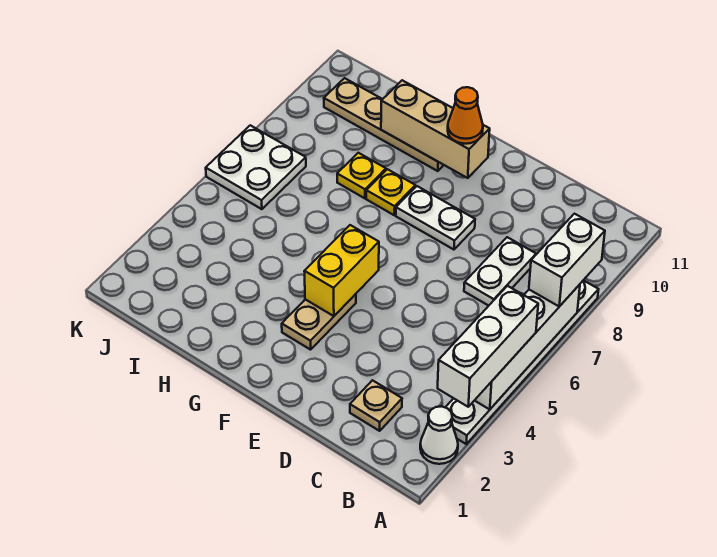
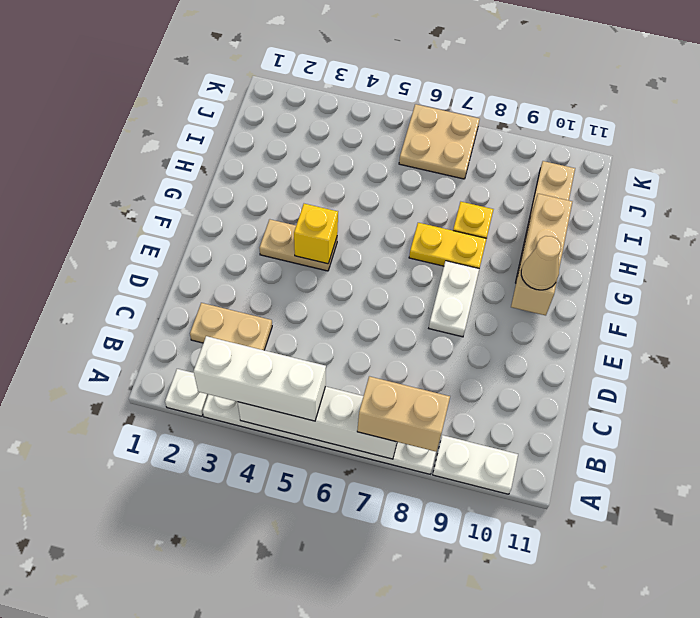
white 1x1 cone [420,406,458,464] -> white 1x1 plate [165,369,208,416]
white 1x2 brick [529,214,605,306] -> tan 1x2 brick [357,376,450,452]
tan 1x1 plate [350,380,402,431] -> tan 1x2 plate [190,303,272,350]
white 1x2 plate [464,237,536,306] -> white 1x2 plate moved to [433,435,518,494]
yellow 1x2 brick [304,225,379,316] -> yellow 1x1 brick [294,204,338,264]
orange 1x1 cone [448,87,483,144] -> tan 1x1 cone [521,236,561,290]
yellow 1x1 plate [366,169,415,215] -> yellow 1x2 plate [409,223,487,269]
white 2x2 plate [206,125,306,209] -> tan 2x2 plate [399,104,480,179]

